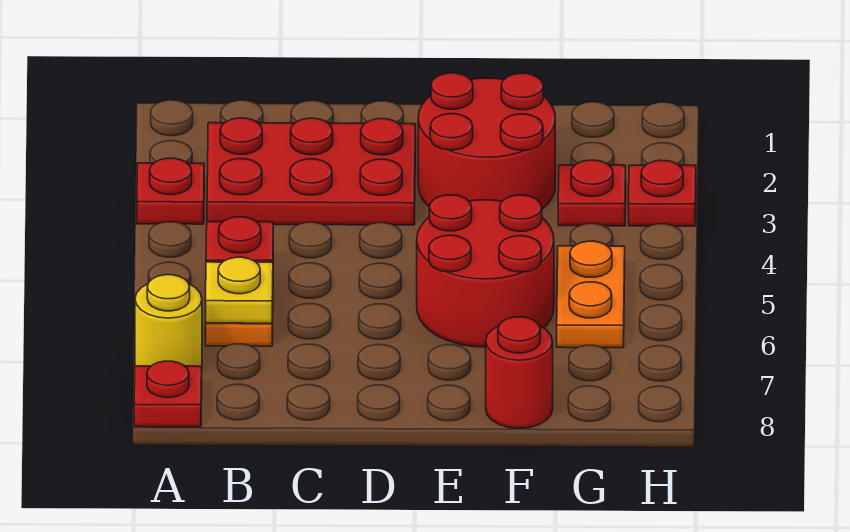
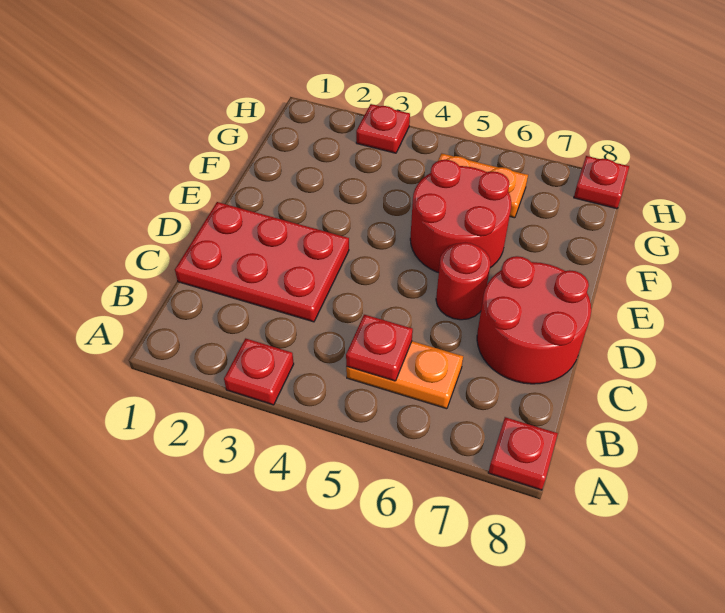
yellow 1x1 round brick [135,275,202,367] -> none
red 2x3 plate [207,118,416,225] -> red 2x3 plate turned to [175,202,349,322]
yellow 1x1 plate [206,257,273,323] -> none
red 2x2 round brick [418,73,555,209] -> red 2x2 round brick moved to [477,256,591,384]
red 1x1 round brick [486,317,553,428] -> red 1x1 round brick moved to [436,243,491,320]
red 1x1 plate [558,160,626,226] -> red 1x1 plate moved to [574,156,629,209]

